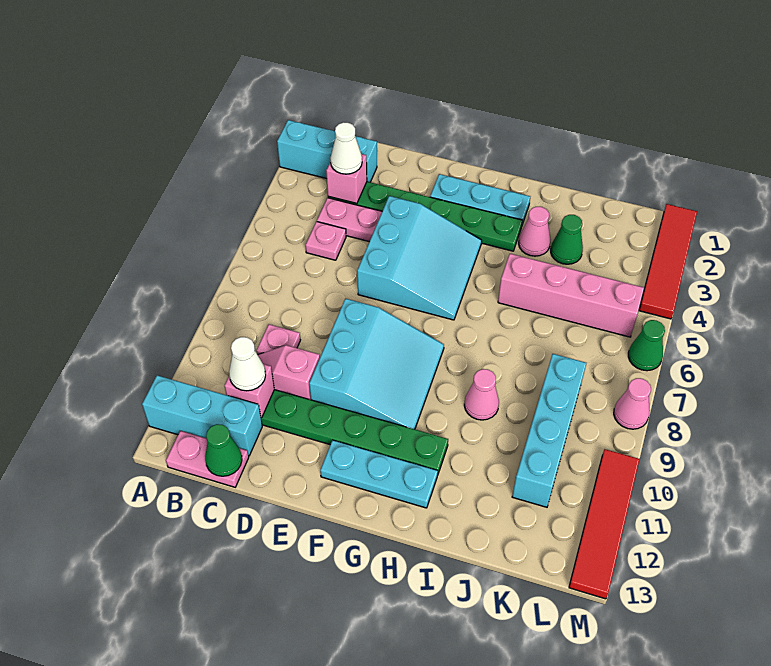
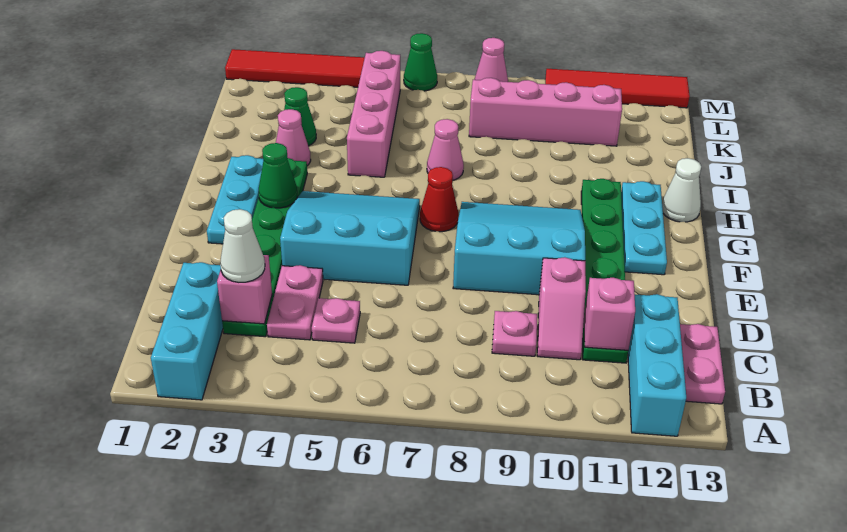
white 1x1 cone [229,337,266,391] -> white 1x1 cone moved to [662,158,701,222]
green 1x1 cone [205,424,242,476] -> green 1x1 cone moved to [259,143,297,208]
none -> red 1x1 cone [420,167,458,232]
pink 1x1 cone [464,369,499,420] -> pink 1x1 cone moved to [427,119,464,180]
cyan 1x4 brick [512,354,586,507] -> pink 1x4 brick [469,78,622,146]

